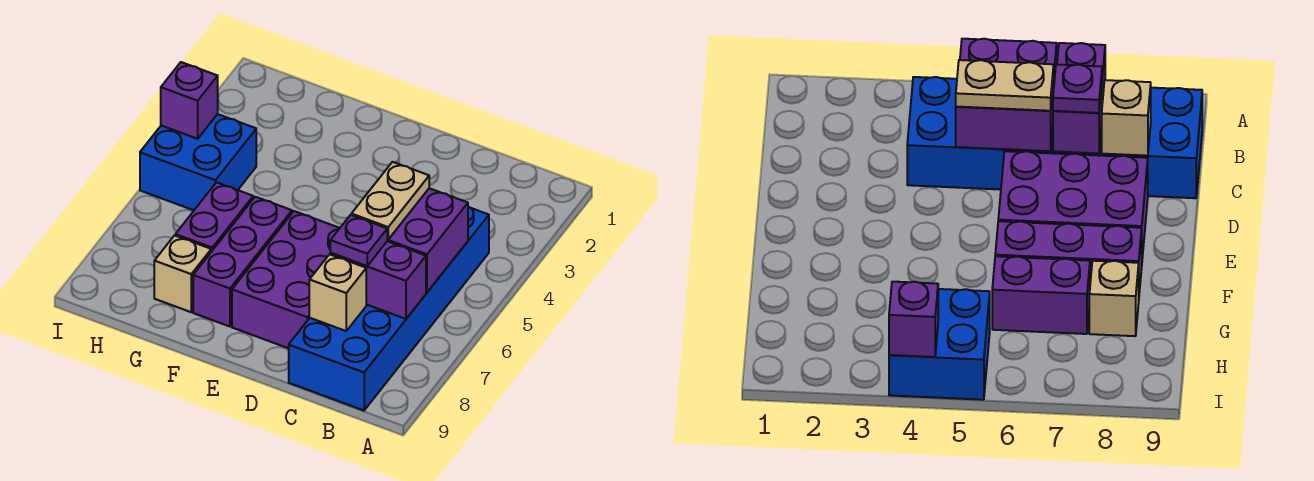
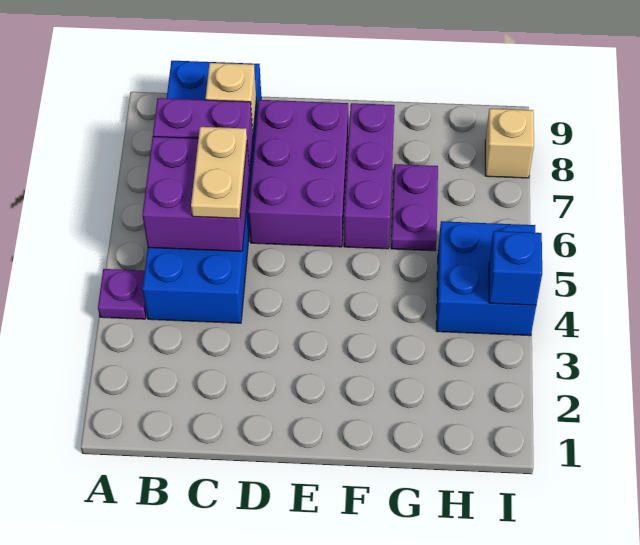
purple 1x1 plate [330,215,387,266] -> purple 1x1 plate moved to [98,269,146,319]
purple 1x2 brick [175,182,253,252] -> purple 1x2 plate [391,164,438,251]
tan 1x1 brick [154,235,211,312] -> tan 1x1 brick moved to [485,109,534,178]
purple 1x1 brick [161,62,218,139] -> blue 1x1 brick [489,231,542,305]

